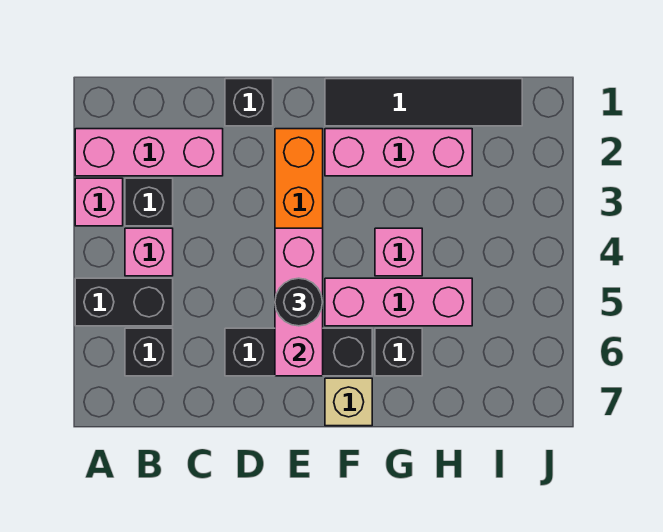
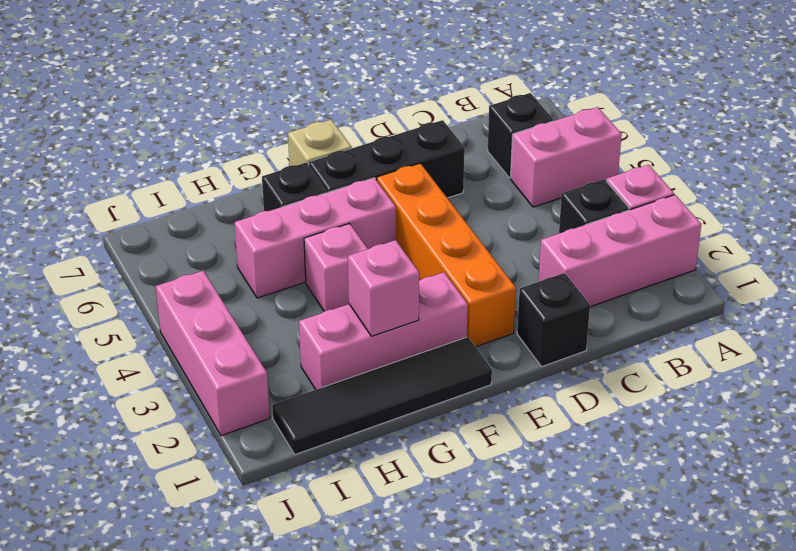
black 1x2 brick [75,278,173,326] -> pink 1x2 brick [511,107,622,207]
pink 1x1 brick [125,228,173,276] -> pink 1x1 brick moved to [348,240,419,336]
pink 1x3 brick [275,228,323,376] -> pink 1x3 brick moved to [156,271,270,436]
black 1x1 round brick [275,278,323,326] -> none

